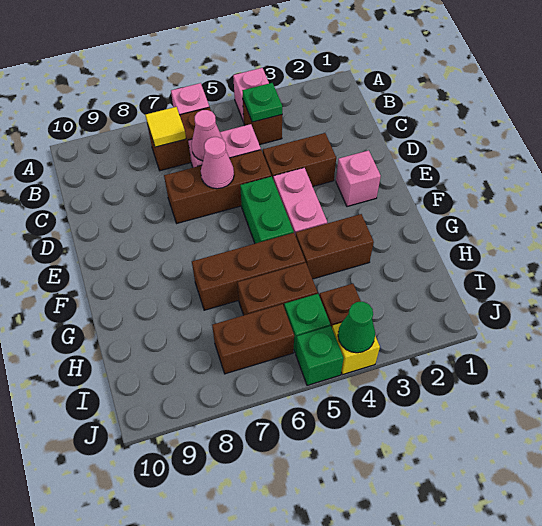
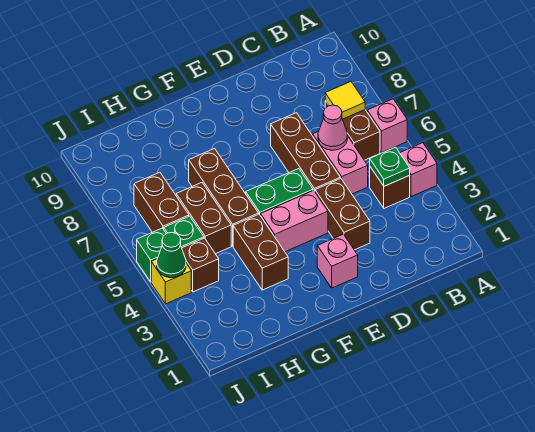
pink 1x1 cone [201,137,234,189] -> none

